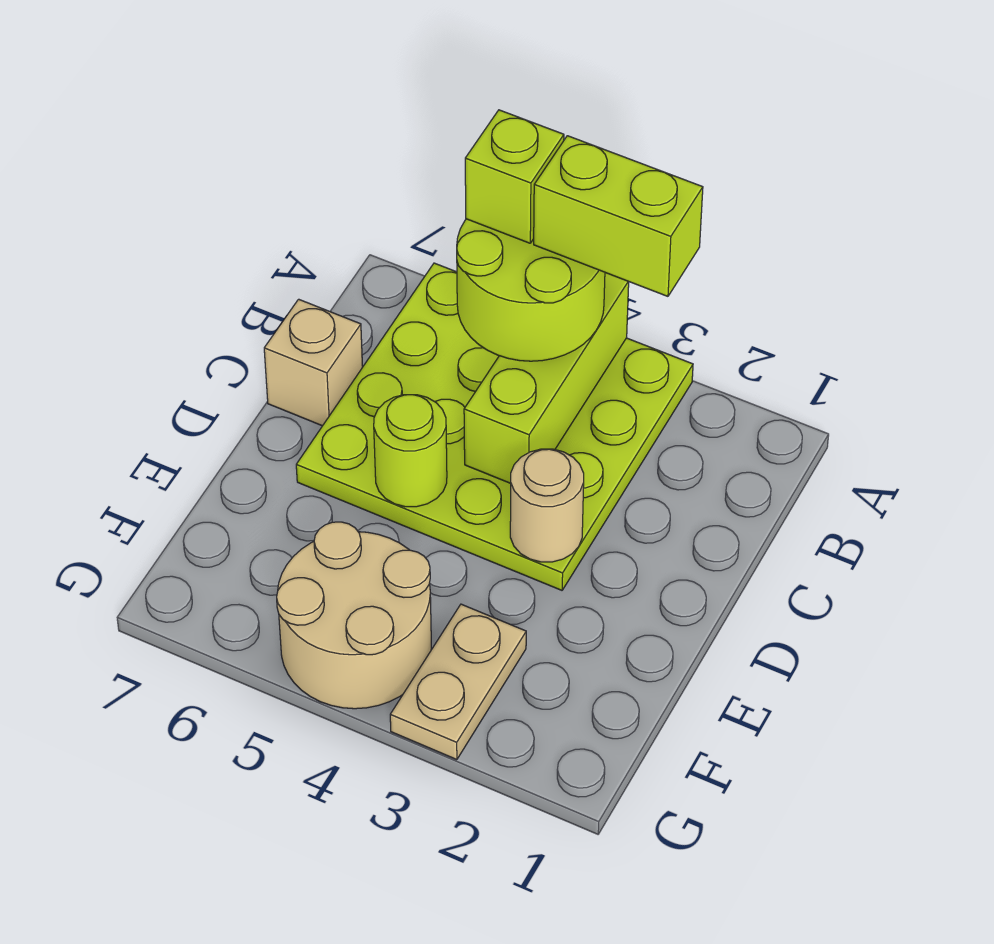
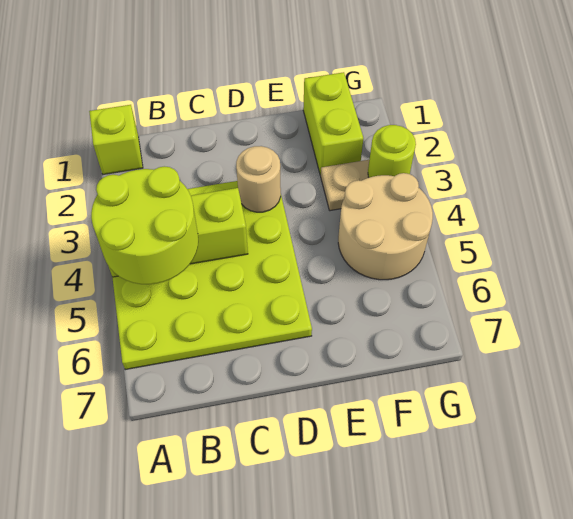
lime 1x2 brick [534,136,703,296] -> lime 1x2 brick moved to [303,72,363,175]
lime 1x1 brick [465,110,564,243] -> lime 1x1 brick moved to [89,105,143,174]
tan 1x1 brick [264,299,363,426] -> none
lime 1x1 round brick [374,395,447,507] -> lime 1x1 round brick moved to [368,125,416,177]

